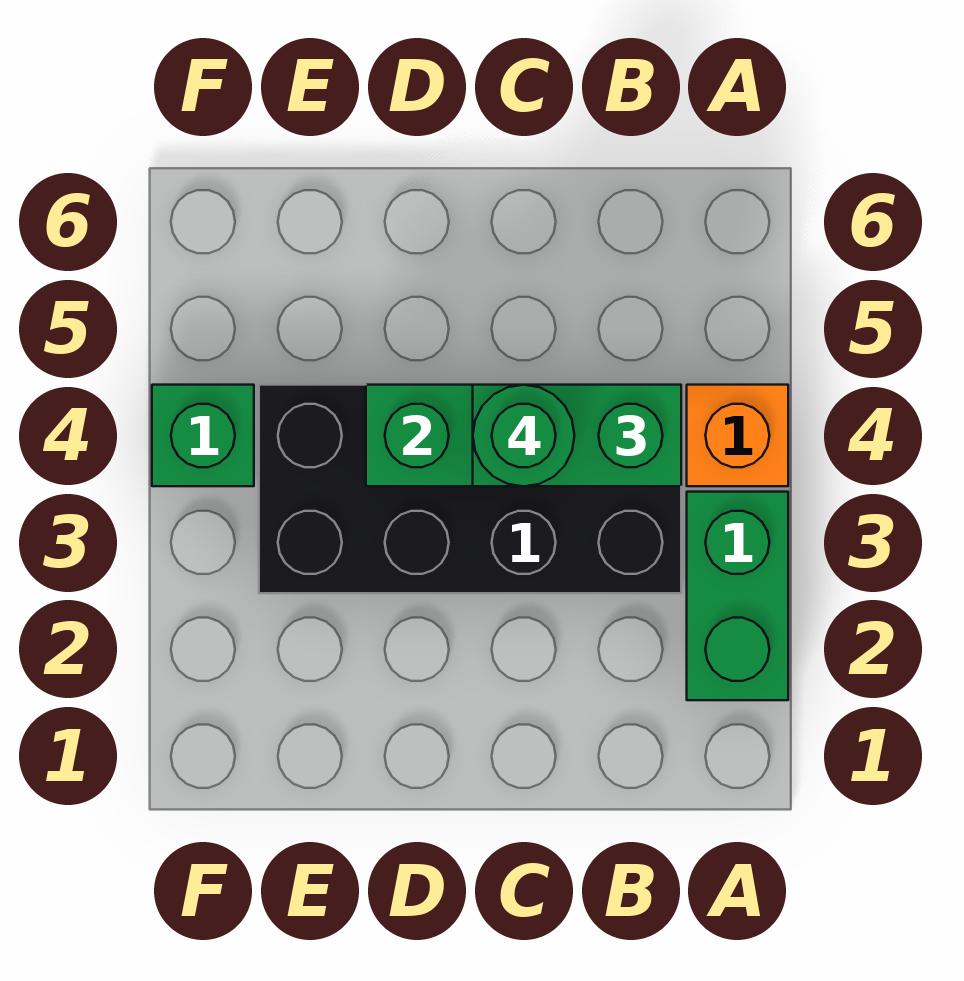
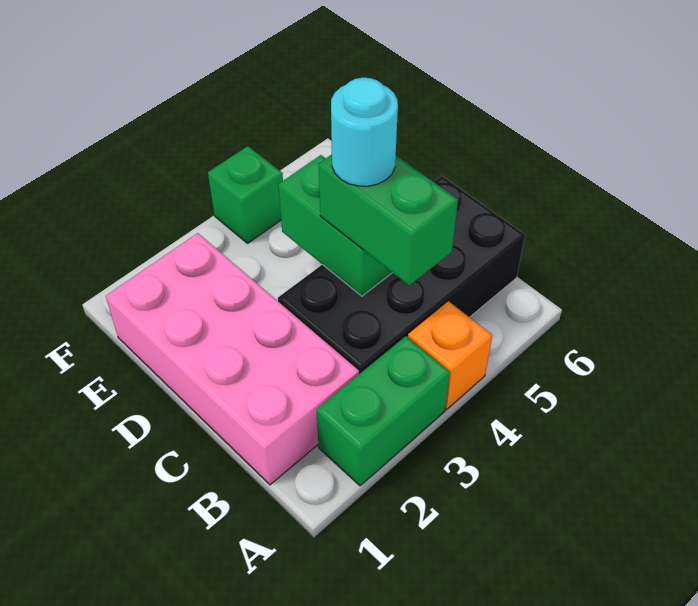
none -> pink 2x4 brick [106,233,359,485]
black 2x4 brick [259,385,681,593] -> black 2x4 brick turned to [278,176,525,374]
green 1x1 round brick [473,385,575,486] -> cyan 1x1 round brick [331,78,398,186]

